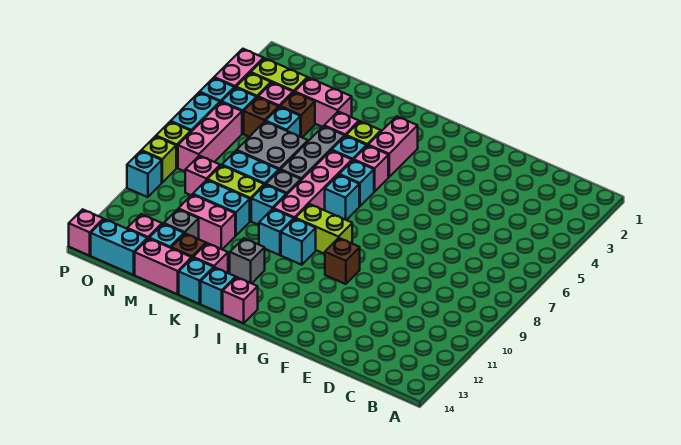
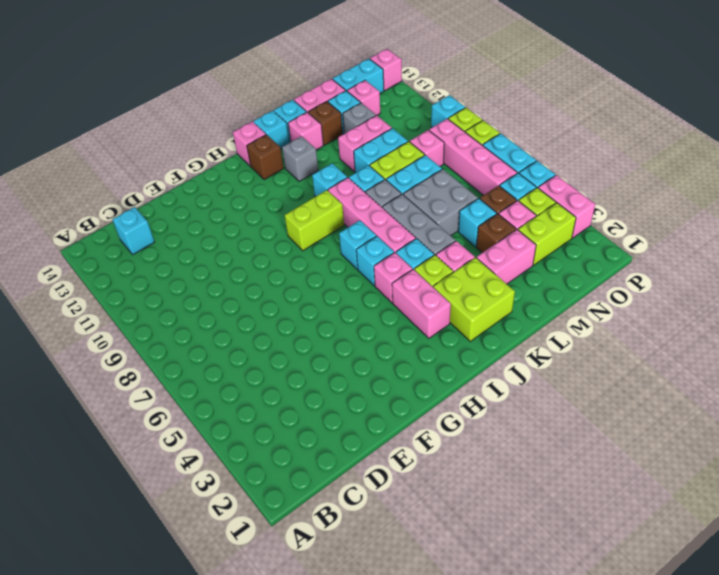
brown 1x1 brick [325,238,360,284] -> brown 1x1 brick moved to [247,135,284,180]
cyan 1x1 brick [281,219,316,265] -> cyan 1x1 brick moved to [112,207,154,254]
none -> lime 2x2 brick [433,257,515,341]
pink 1x3 brick [178,102,242,171] -> pink 1x4 brick [429,119,517,195]

